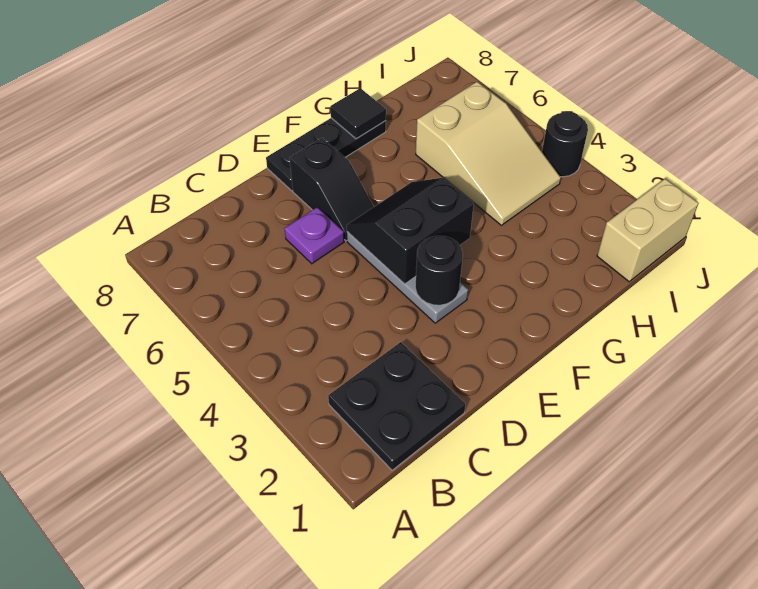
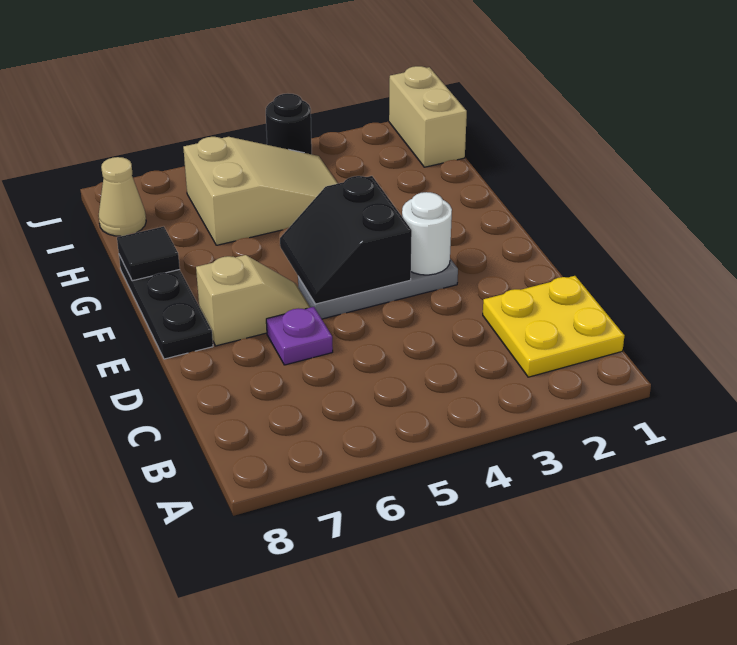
black 2x2 plate [328,342,465,470] -> yellow 2x2 plate [483,276,624,377]
black 1x1 round brick [415,236,463,305] -> white 1x1 round brick [402,192,452,275]
black 1x2 slope [290,138,374,241] -> tan 1x2 slope [196,255,310,346]
none -> tan 1x1 cone [99,157,146,236]

